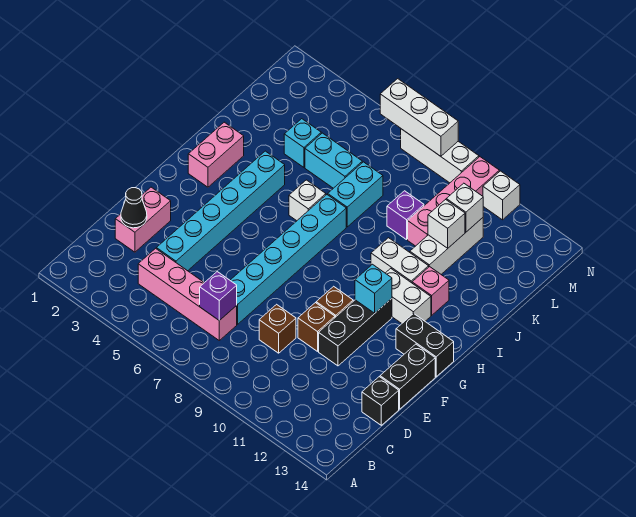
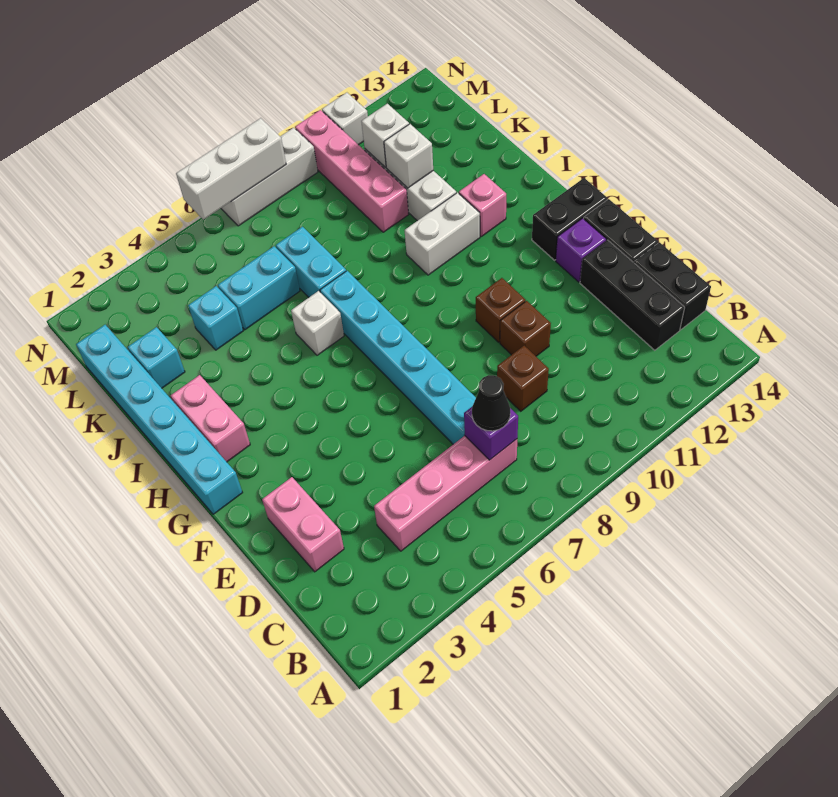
black 1x1 cone [121,188,147,228] -> black 1x1 cone moved to [472,375,510,431]
cyan 1x6 brick [156,151,285,271] -> cyan 1x6 brick moved to [76,325,243,514]
black 1x1 brick [362,377,399,425] -> black 1x2 brick [634,242,711,330]
black 1x3 brick [319,299,392,366] -> black 1x3 brick moved to [580,240,685,350]
cyan 1x1 brick [355,264,392,313] -> cyan 1x1 brick moved to [128,327,185,388]
white 1x2 brick [386,268,431,323] -> none
purple 1x1 brick [387,191,424,240] -> purple 1x1 brick moved to [556,218,606,282]

